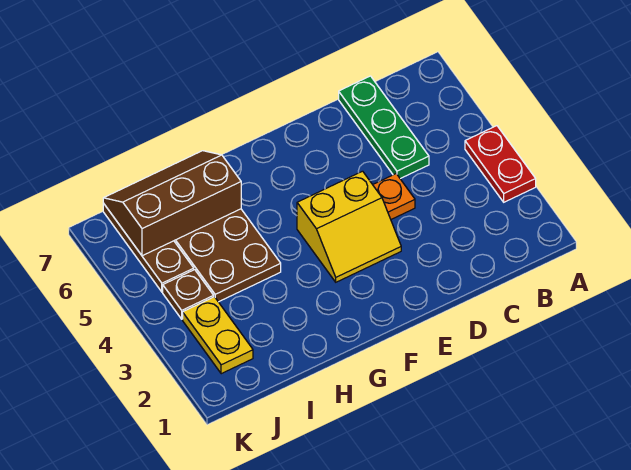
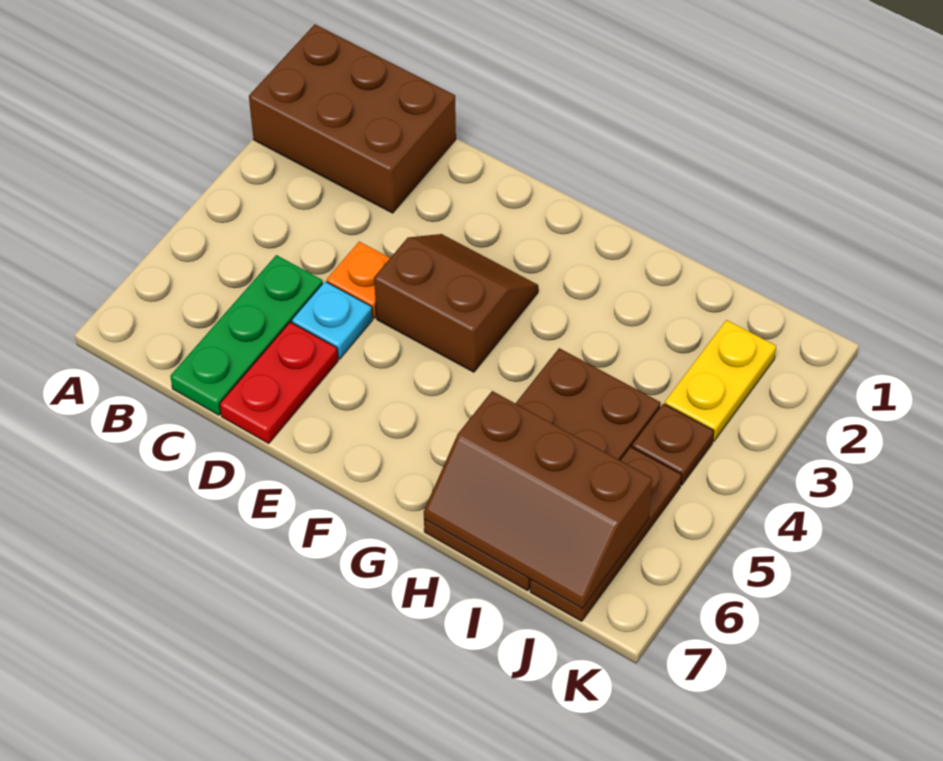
none -> brown 2x3 brick [249,24,456,213]
red 1x2 plate [465,126,536,202] -> red 1x2 plate moved to [220,322,338,443]
none -> cyan 1x1 plate [292,282,373,359]
yellow 2x2 slope [297,171,401,282] -> brown 2x2 slope [374,234,538,372]

